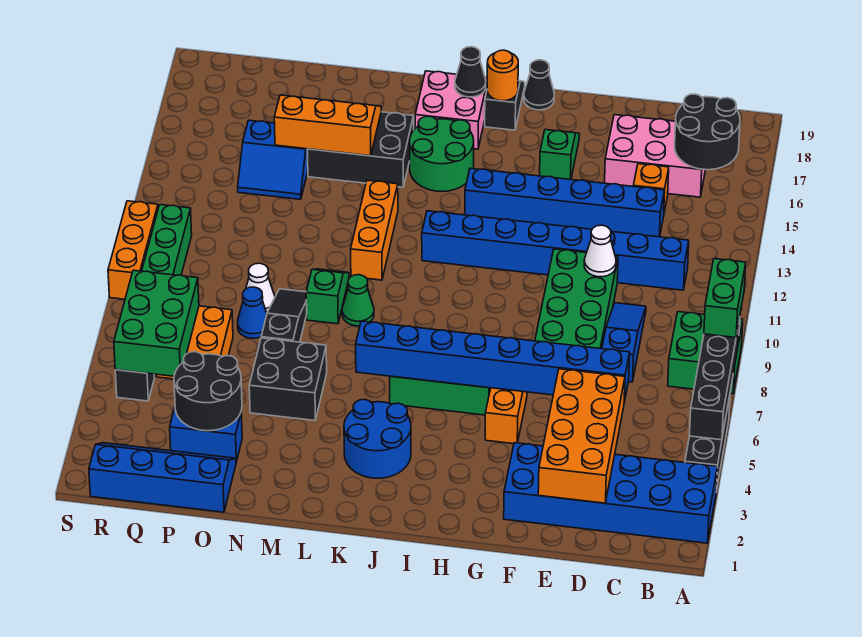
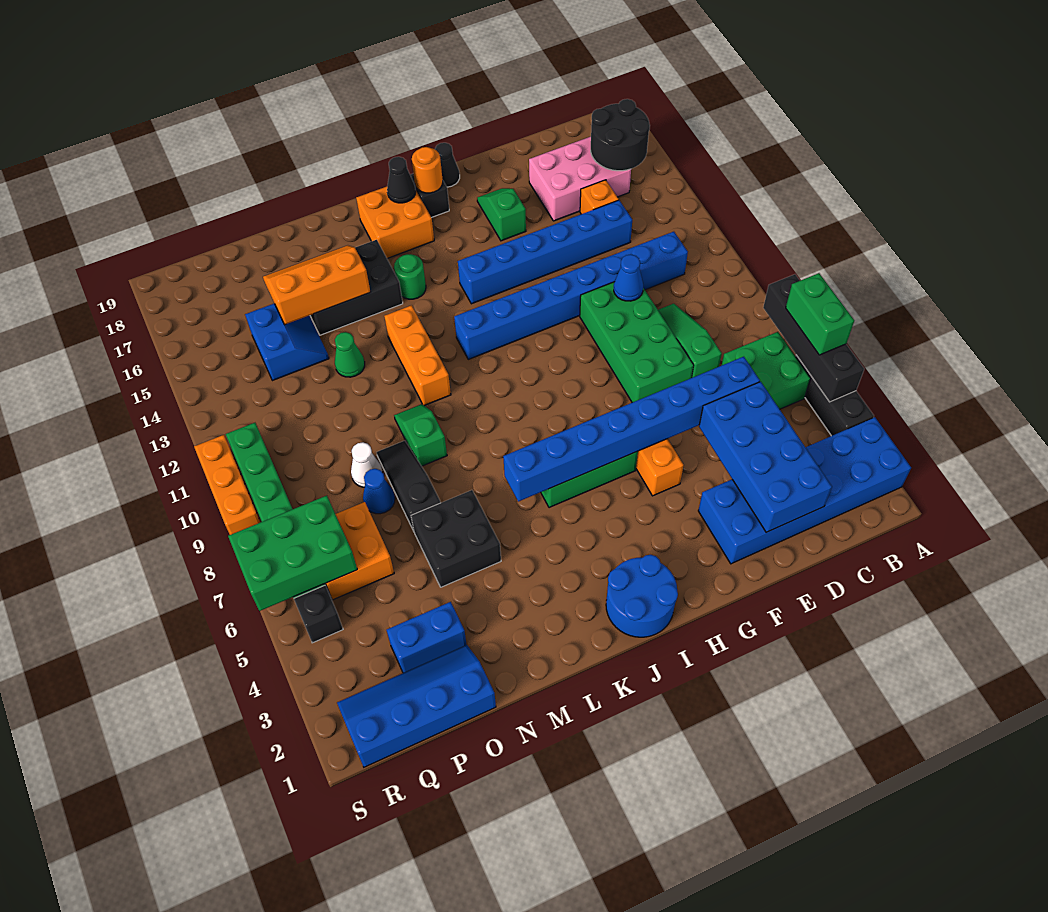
green 2x2 brick [668,312,743,394] -> green 2x2 brick moved to [722,332,811,409]
green 1x2 brick [704,259,746,338] -> green 1x2 brick moved to [786,273,854,355]
orange 2x4 brick [538,369,625,503] -> blue 2x4 brick [699,382,832,532]
blue 1x3 slope [602,303,646,382] -> green 1x3 slope [658,304,722,378]
white 1x1 cone [584,225,616,277] -> blue 1x1 cone [614,254,643,301]
blue 2x2 round brick [344,399,411,478] -> blue 2x2 round brick moved to [606,555,678,637]
green 2x2 round brick [410,116,474,192] -> green 1x1 round brick [394,254,426,299]
pink 2x2 brick [415,71,487,149] -> orange 2x2 brick [356,187,434,258]
green 1x1 cone [342,275,374,326] -> green 1x1 cone moved to [335,332,365,377]
black 2x2 round brick [174,352,242,431] -> none
blue 2x2 slope [238,120,308,199] -> blue 2x2 slope turned to [245,304,329,381]
green 2x3 brick [114,270,199,376] -> green 2x3 brick turned to [228,496,357,611]

